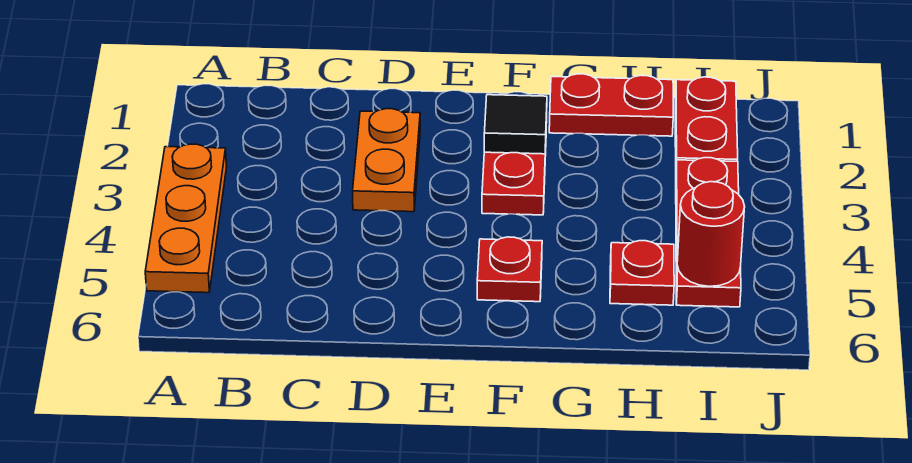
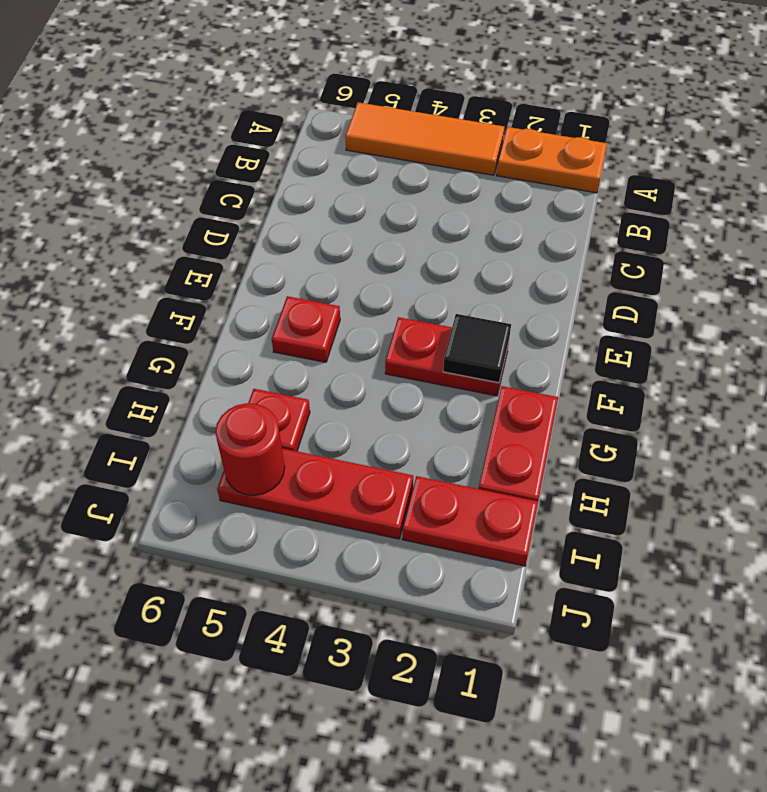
orange 1x3 plate [145,144,226,293] -> orange 1x3 tile [345,102,504,175]
orange 1x2 plate [353,109,420,212] -> orange 1x2 plate moved to [497,127,607,193]

